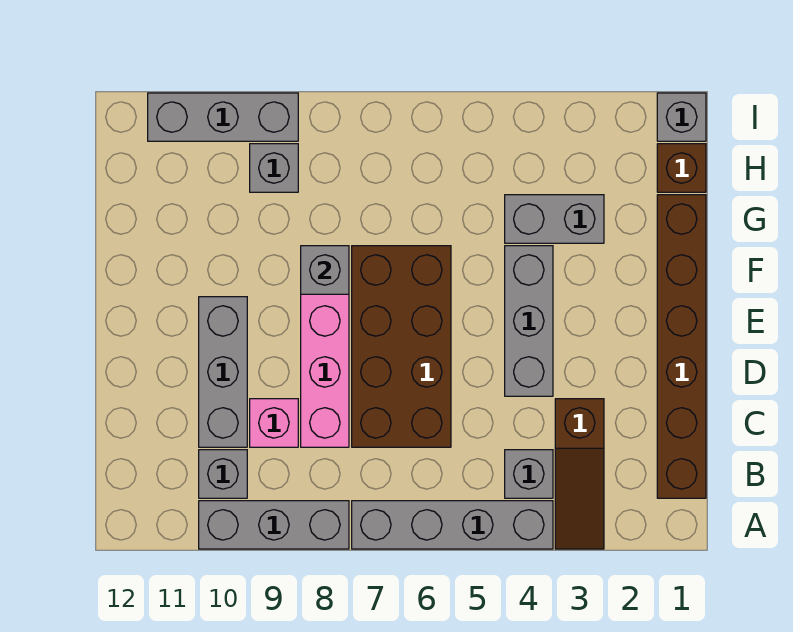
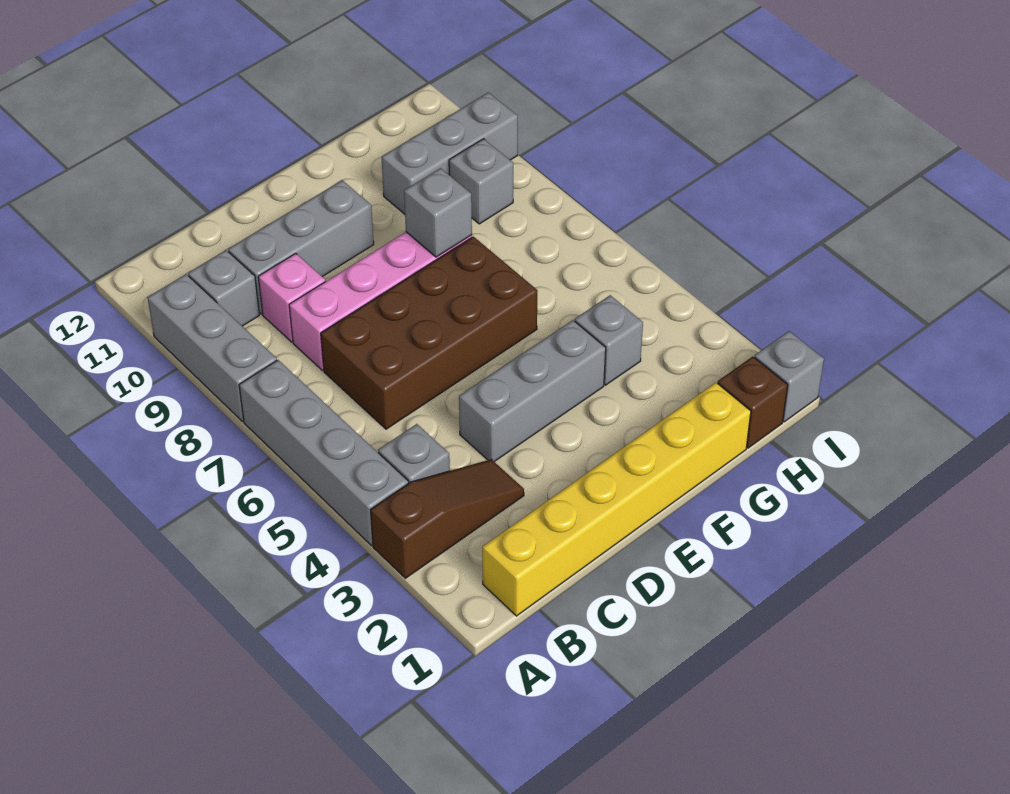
brown 1x3 slope [555,399,604,549] -> brown 1x3 slope turned to [371,459,524,578]
brown 1x6 brick [657,195,706,498] -> yellow 1x6 brick [482,383,751,616]
grey 1x2 brick [505,195,604,243] -> grey 1x1 brick [575,295,643,385]
grey 1x3 brick [148,93,298,141] -> grey 1x3 brick turned to [382,92,518,214]

